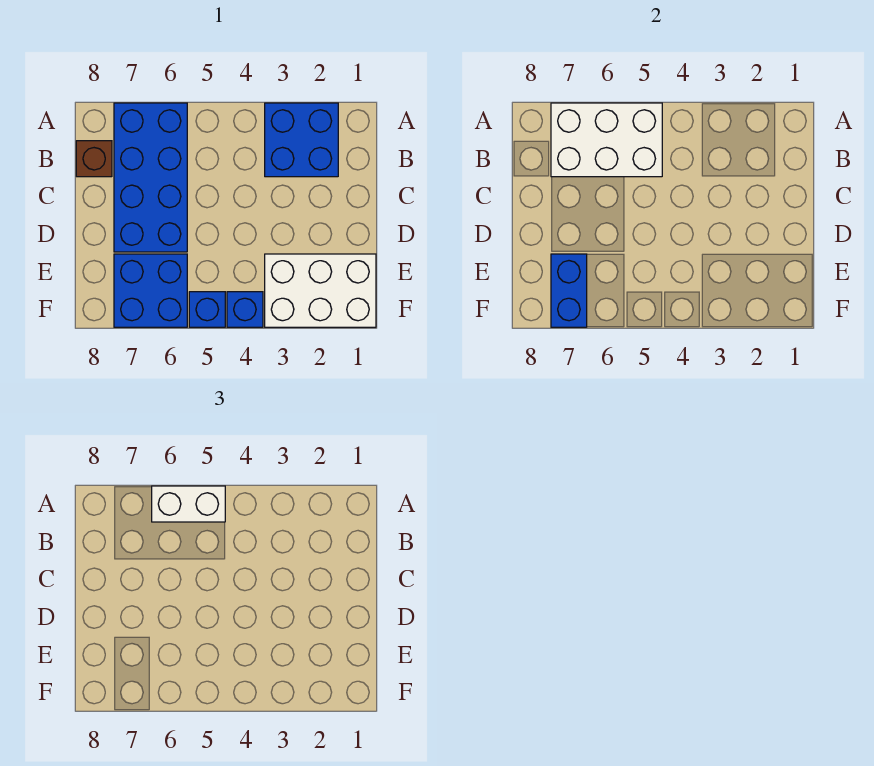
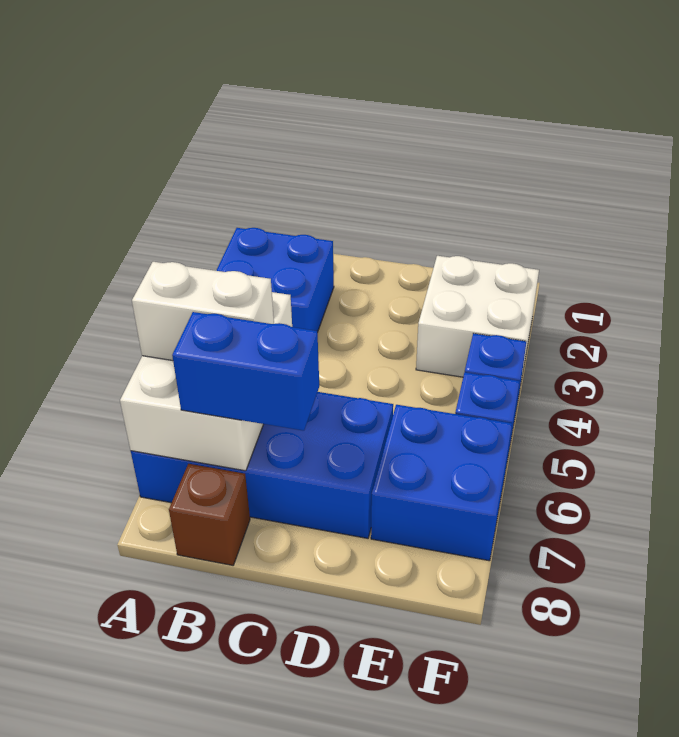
white 1x2 brick [152,486,225,522] -> white 1x2 brick turned to [132,262,274,361]
white 2x3 brick [265,254,376,327] -> white 2x2 brick [416,256,539,379]
blue 1x2 brick [551,254,587,327] -> blue 1x2 brick moved to [172,312,319,431]

